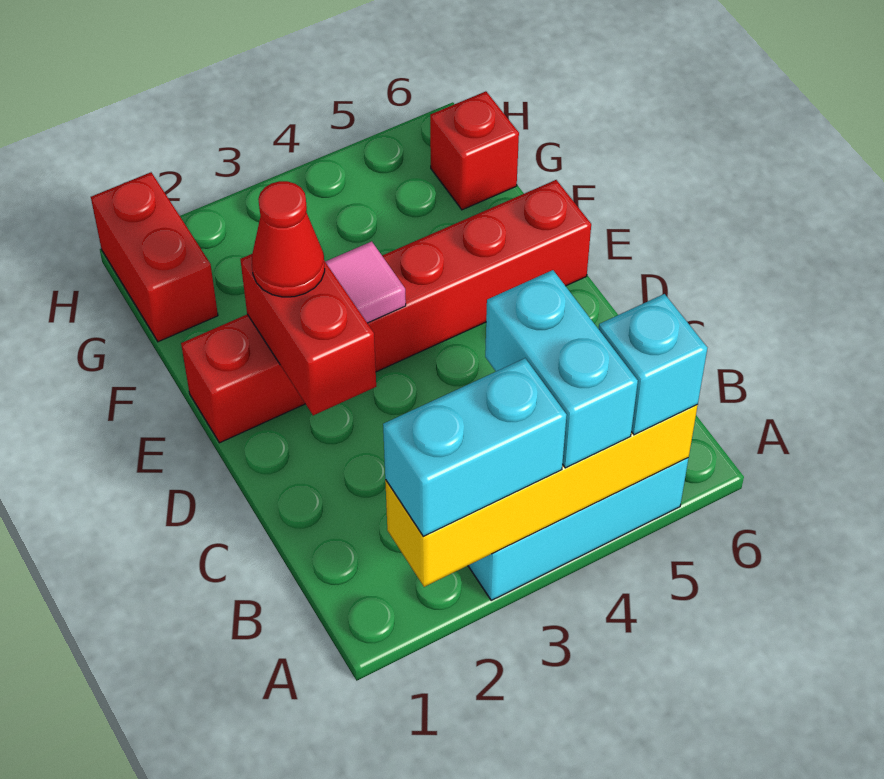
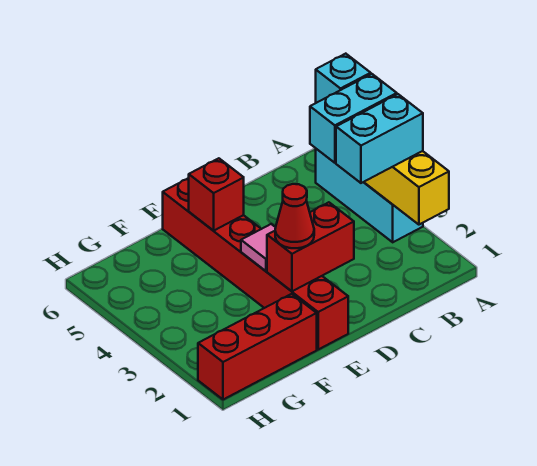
cyan 1x2 brick [383,358,567,536] -> cyan 1x2 brick turned to [336,94,423,183]
red 1x2 brick [91,172,218,342] -> red 1x3 brick [198,294,317,400]
red 1x1 brick [430,91,519,210] -> red 1x1 brick moved to [189,158,244,230]

